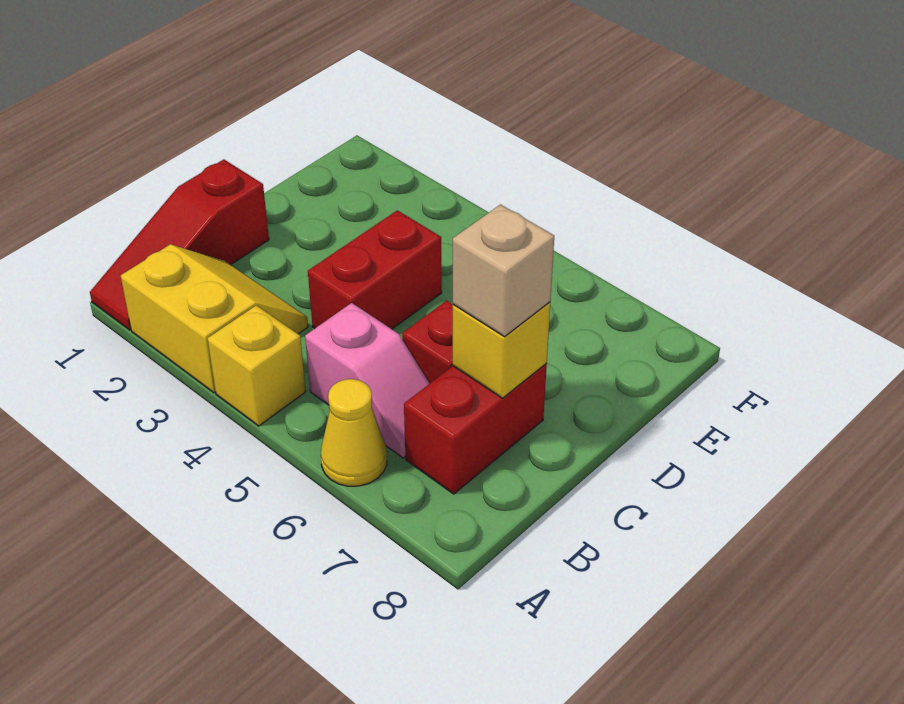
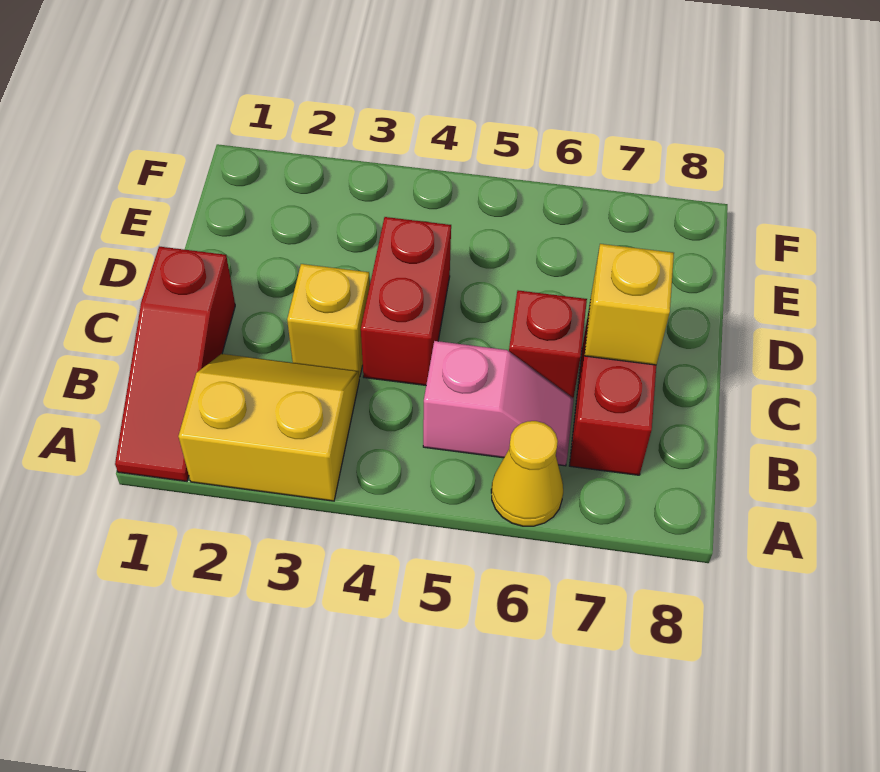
yellow 1x1 brick [208,305,306,426] -> yellow 1x1 brick moved to [287,264,370,377]
tan 1x1 brick [453,205,554,337] -> none

